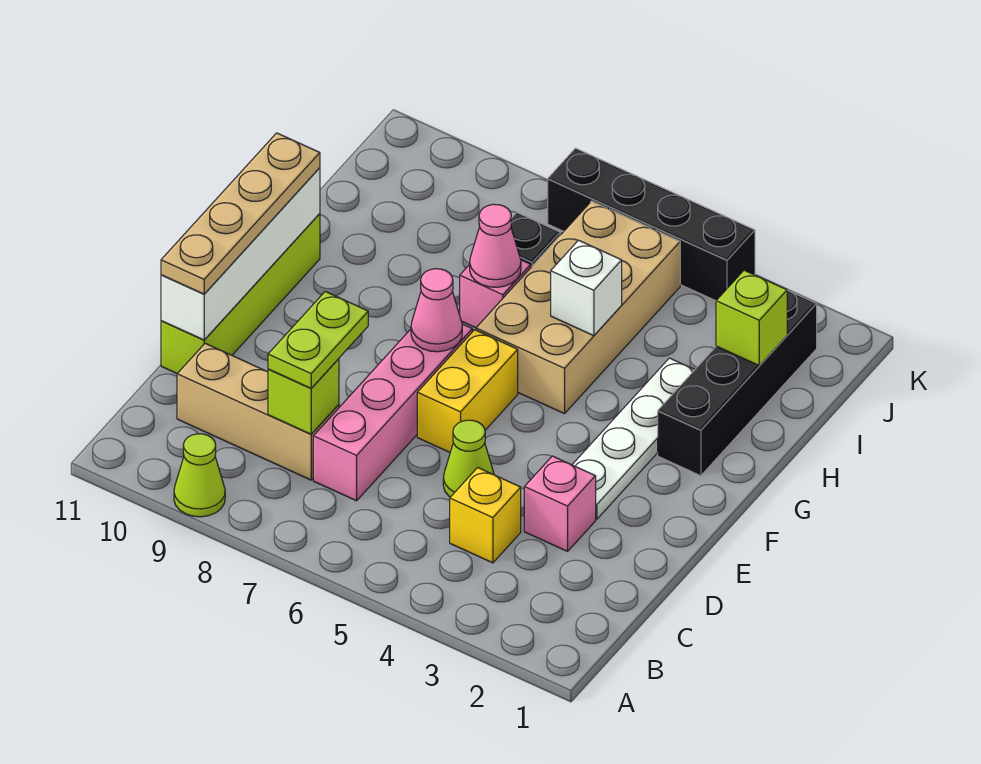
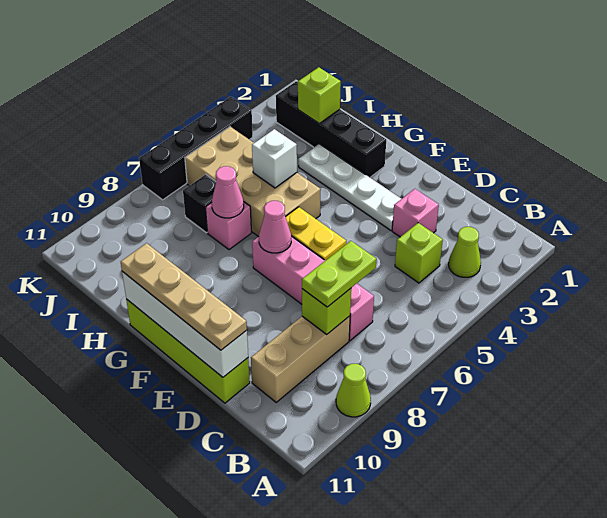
yellow 1x1 brick [450,468,521,563] -> lime 1x1 brick [395,223,443,283]
lime 1x2 plate [268,292,368,388] -> lime 1x2 plate turned to [302,241,376,307]
lime 1x1 cone [443,420,494,497] -> lime 1x1 cone moved to [449,227,481,277]

